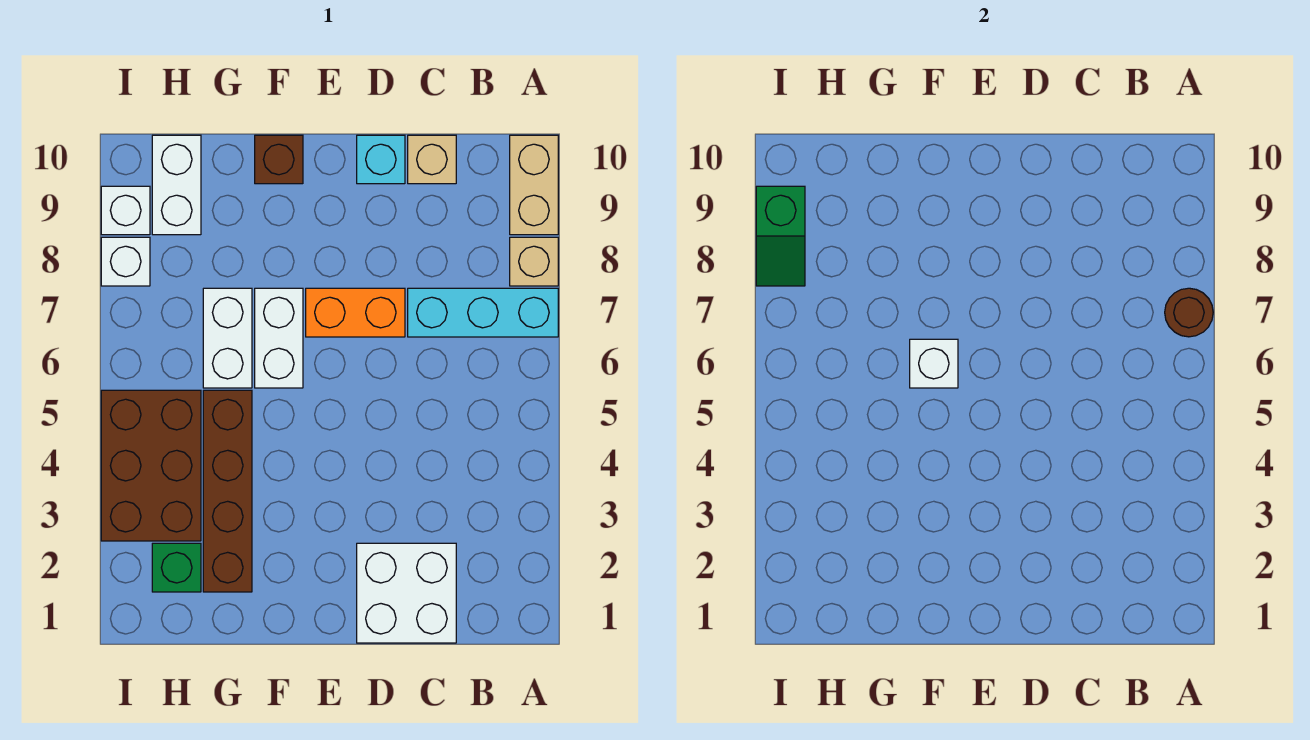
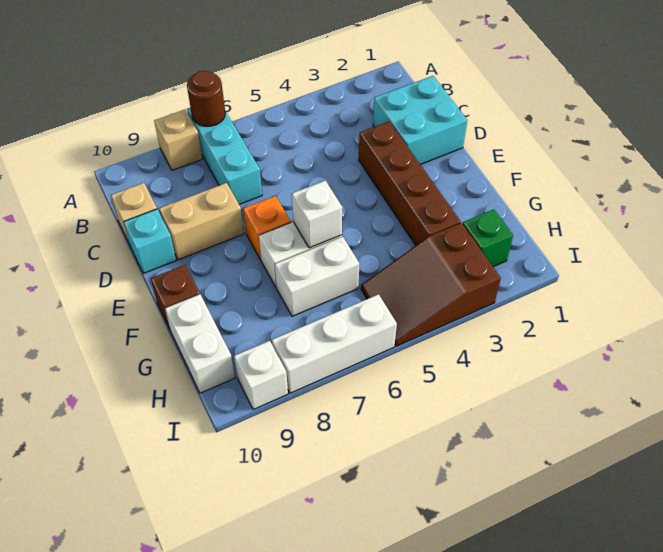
tan 1x2 brick [510,135,558,235] -> tan 1x2 brick moved to [159,183,244,260]
white 2x2 brick [357,543,456,643] -> cyan 2x2 brick [373,76,467,165]
orange 1x2 brick [306,288,405,337] -> orange 1x1 brick [243,196,291,260]
brown 1x4 brick [203,390,252,592] -> brown 1x4 brick turned to [359,121,461,245]
brown 2x3 brick [101,390,201,541] -> brown 2x3 slope [361,223,501,346]
white 1x2 brick [152,135,201,235] -> white 1x2 brick turned to [165,294,235,393]
white 1x1 brick [101,237,150,286] -> white 1x3 brick [272,294,397,393]
green 1x2 slope [756,186,805,286] -> none

